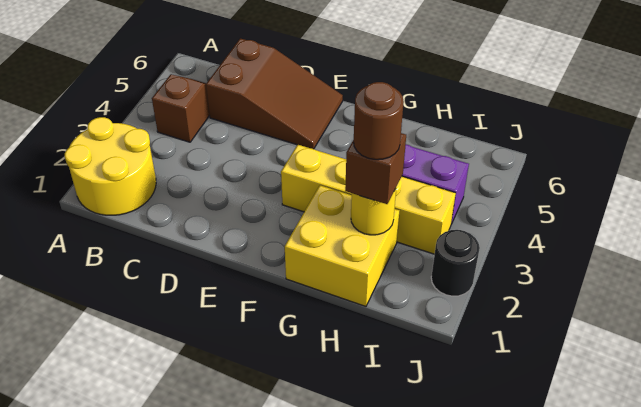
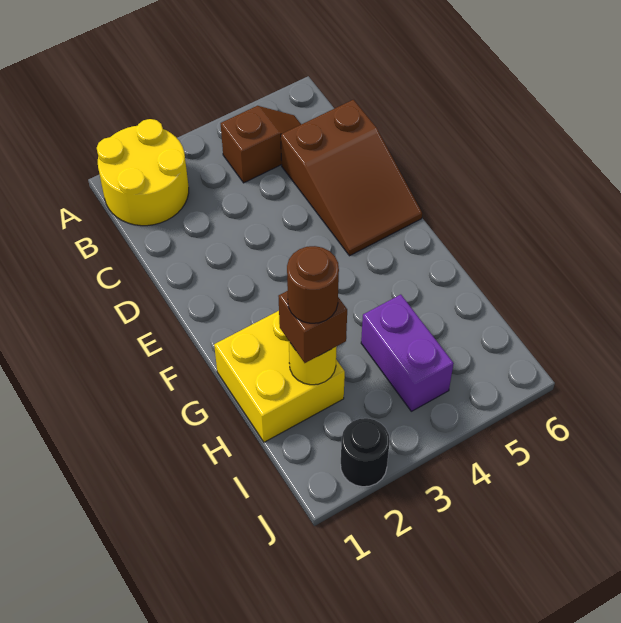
yellow 1x4 brick [281,145,456,254] -> none

